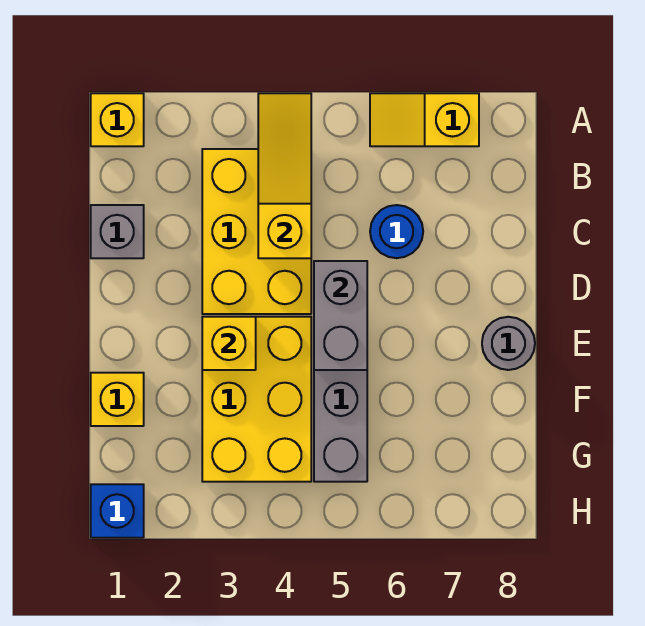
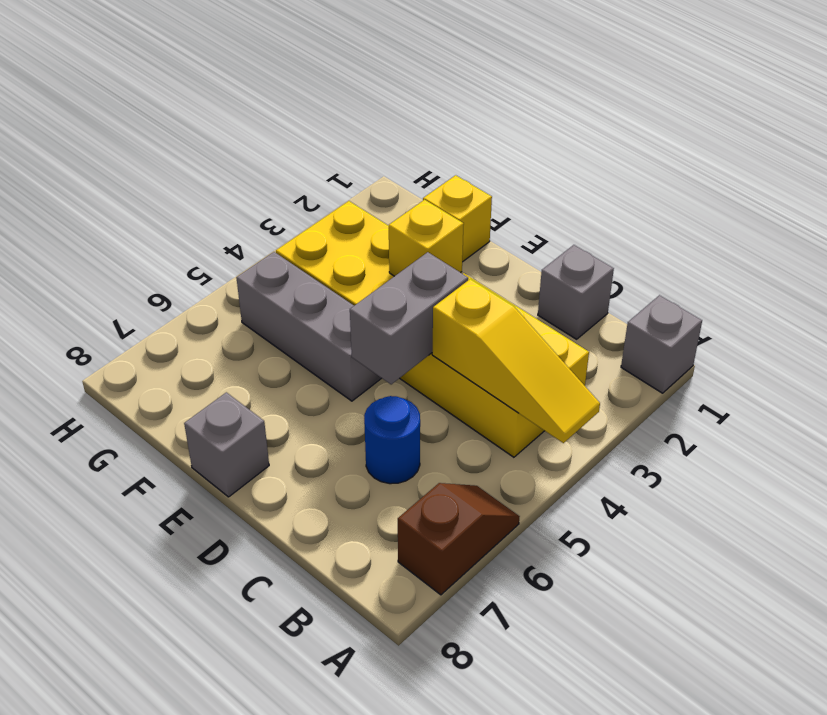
yellow 1x1 brick [91,93,144,146] -> grey 1x1 brick [621,295,702,393]
yellow 1x2 slope [370,93,479,146] -> brown 1x2 slope [398,483,520,595]
grey 1x2 brick [314,261,367,370] -> grey 1x2 brick turned to [350,252,468,384]
grey 1x1 round brick [482,317,535,370] -> grey 1x1 brick [184,392,269,497]
blue 1x1 brick [91,484,144,538] -> none

